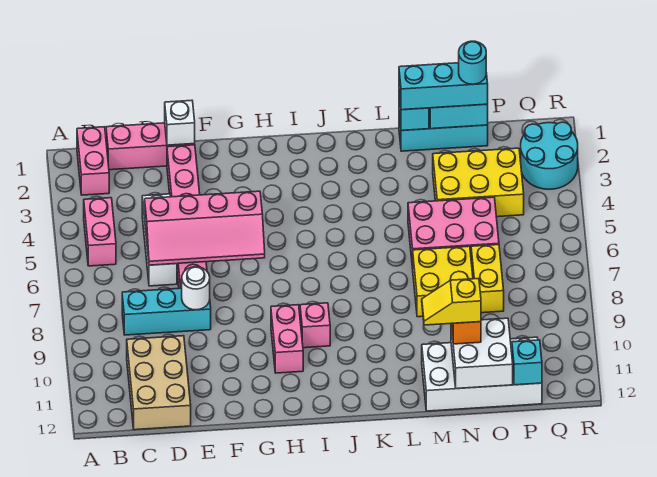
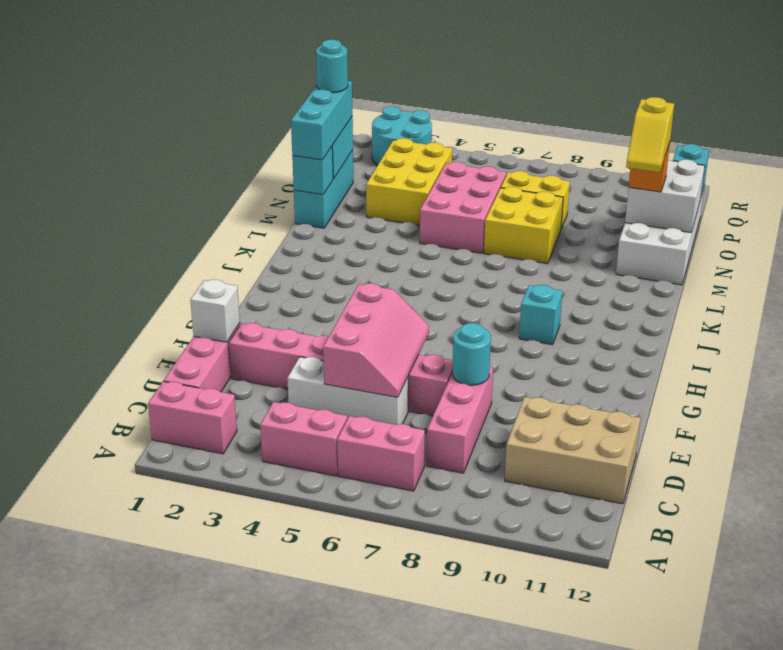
cyan 1x3 brick [122,288,211,335] -> pink 1x3 brick [427,367,493,473]
pink 2x4 slope [145,191,265,265] -> pink 2x3 slope [323,283,429,397]
white 1x1 round brick [182,267,210,310] -> cyan 1x1 round brick [452,323,491,385]
pink 1x2 brick [271,305,303,373] -> pink 1x2 brick moved to [337,416,425,491]
pink 1x1 brick [300,303,330,348] -> cyan 1x1 brick [519,285,562,345]

